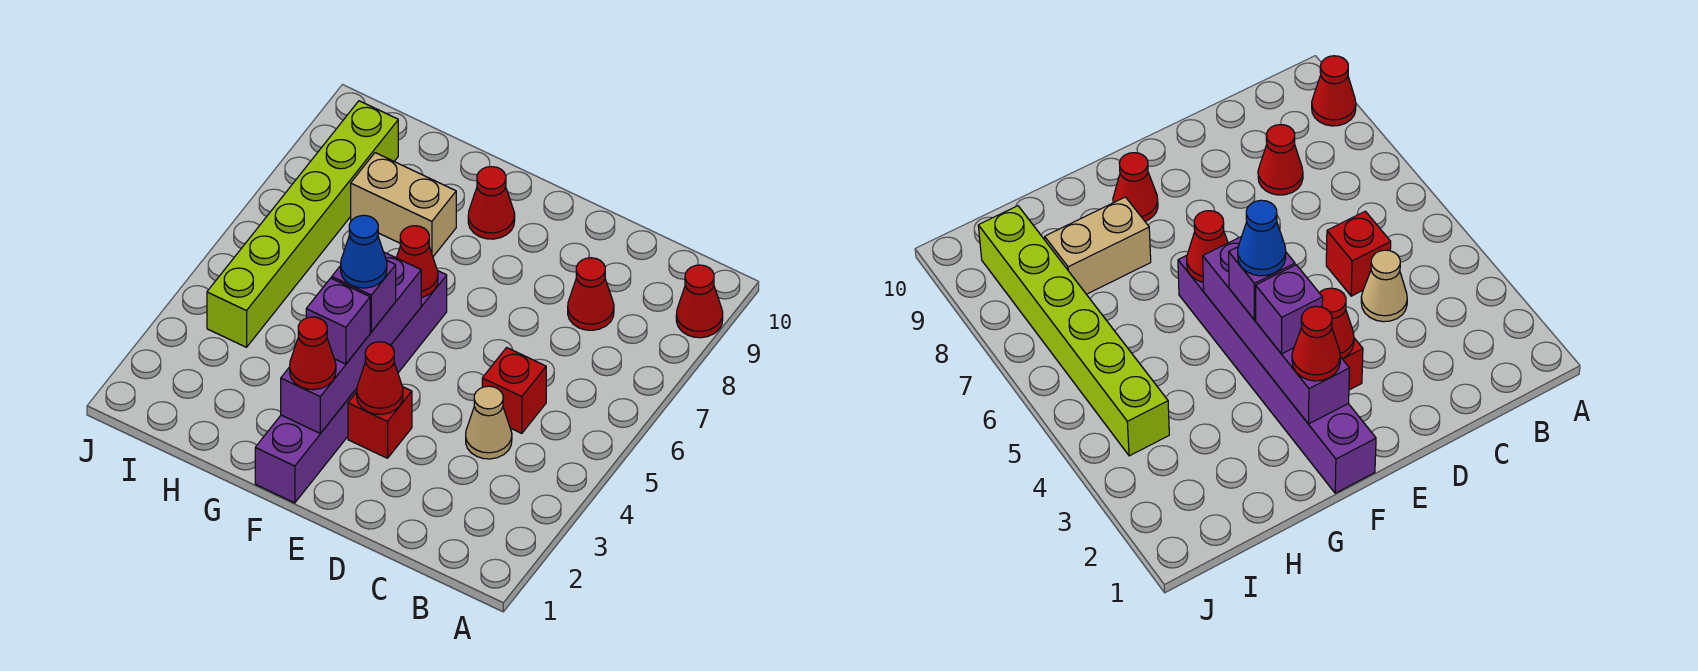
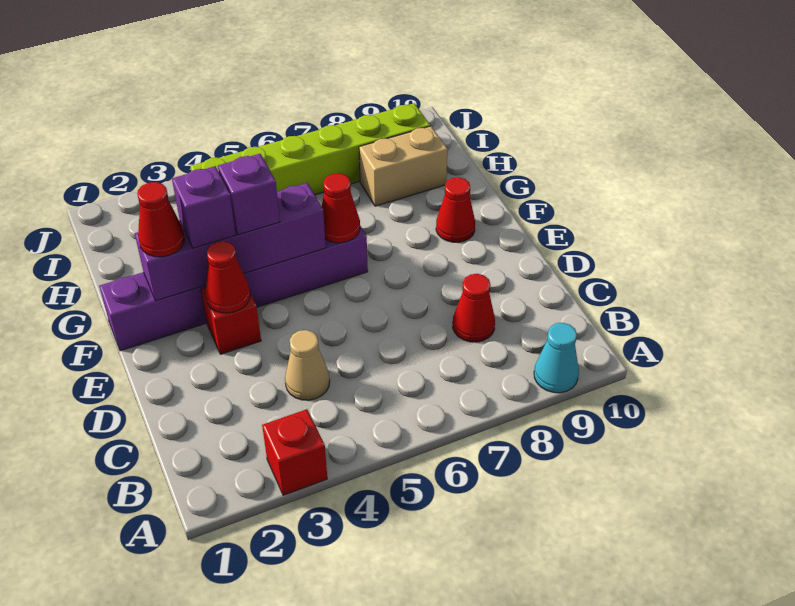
red 1x1 cone [676,265,723,338] -> cyan 1x1 cone [534,323,579,393]
red 1x1 brick [482,348,546,433] -> red 1x1 brick moved to [262,409,327,495]
blue 1x1 cone [341,215,387,288] -> none
tan 1x2 brick [351,153,456,256] -> tan 1x2 brick turned to [359,126,448,206]

